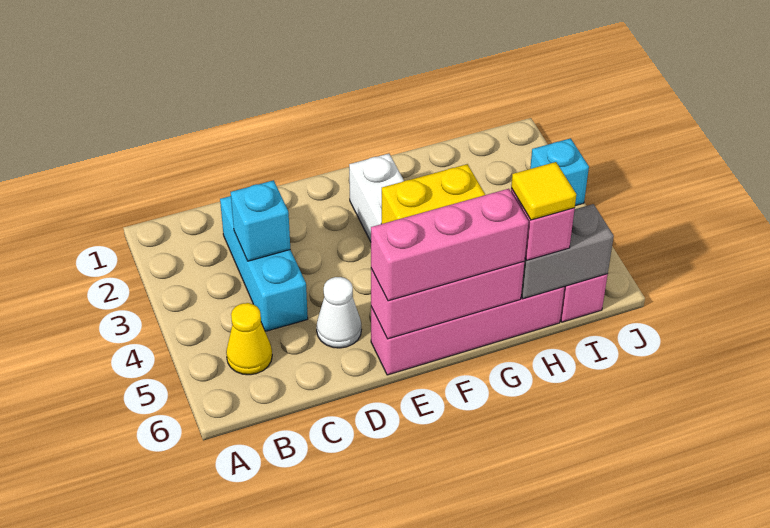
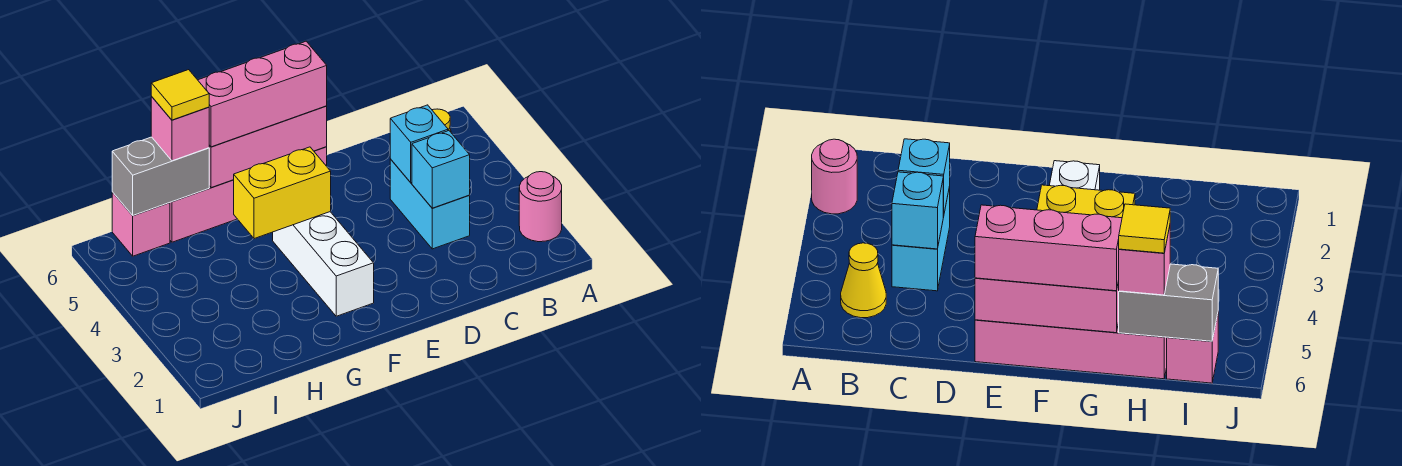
none -> pink 1x1 round brick [519,172,562,242]
cyan 1x3 brick [220,196,308,332] -> cyan 1x2 brick [390,159,470,249]
white 1x1 cone [317,277,361,348] -> none
cyan 1x1 brick [530,138,589,206] -> cyan 1x1 brick moved to [390,105,448,183]

